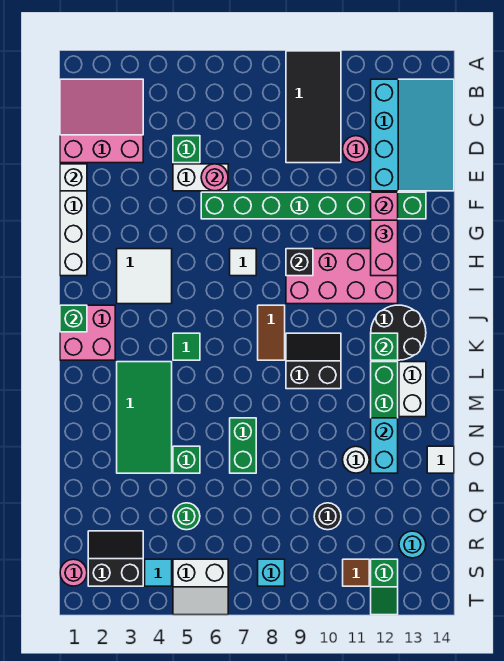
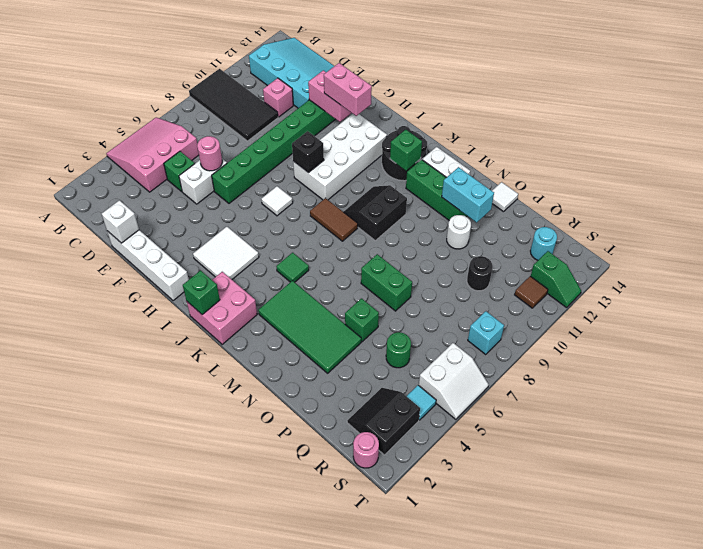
pink 3x3 slope [60,79,143,163] -> pink 3x3 slope moved to [106,117,199,192]
pink 1x1 round brick [343,136,369,163] -> pink 1x1 brick [263,78,293,117]
pink 2x4 brick [286,249,398,304] -> white 2x4 brick [293,114,387,200]

